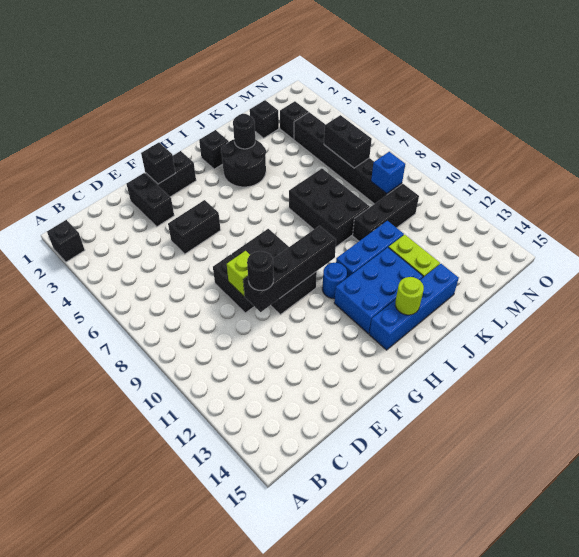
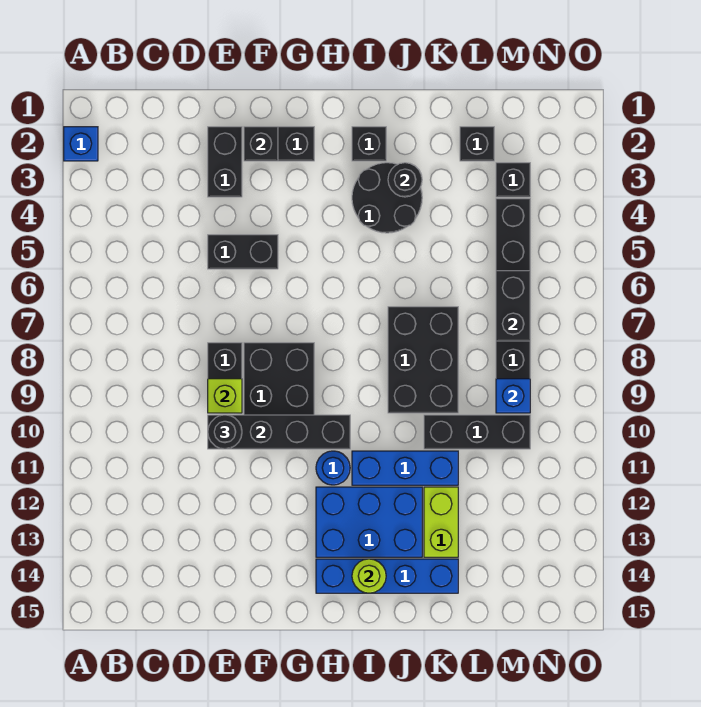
black 1x1 brick [47,220,85,262] -> blue 1x1 brick [64,127,98,161]

